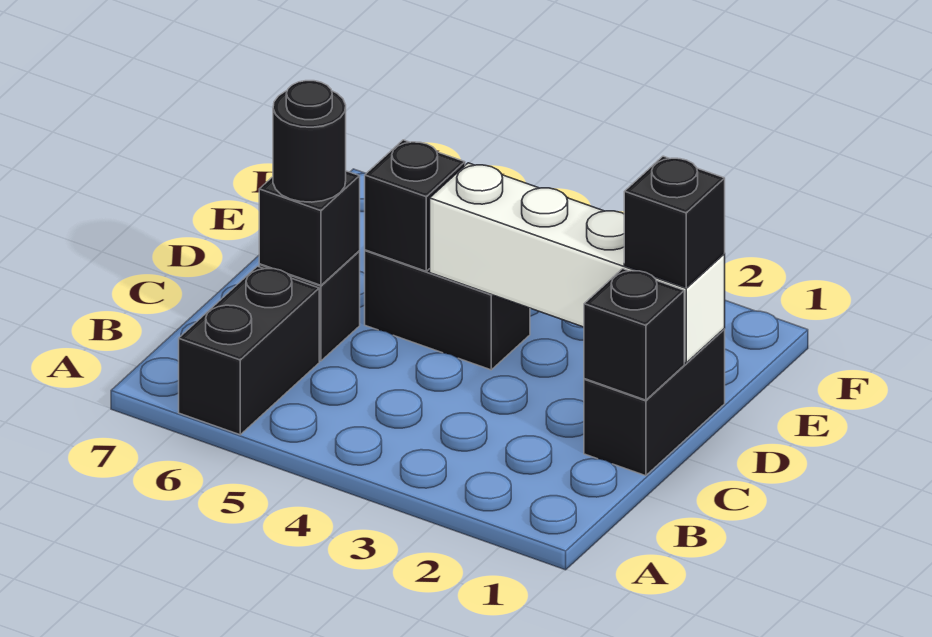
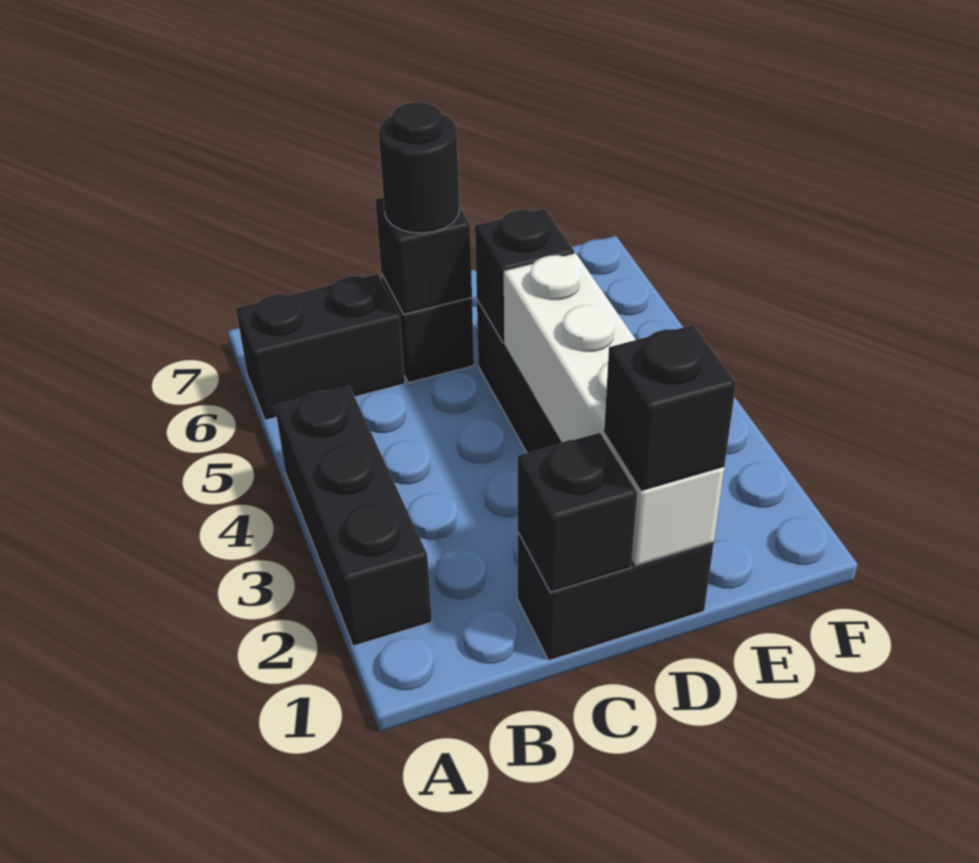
none -> black 1x3 brick [275,386,432,646]

